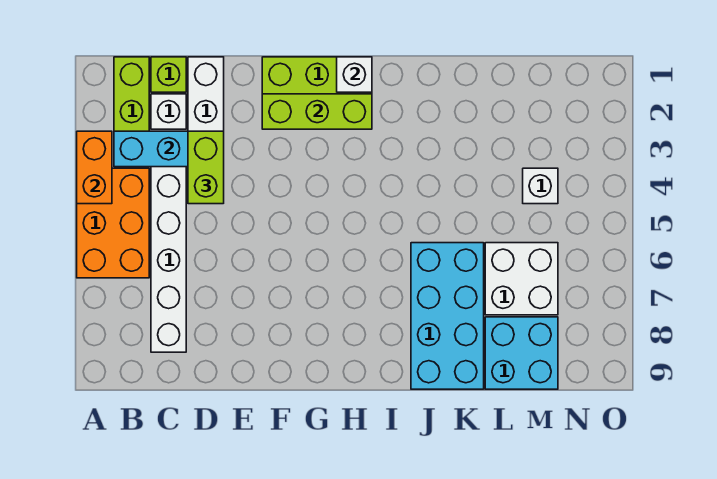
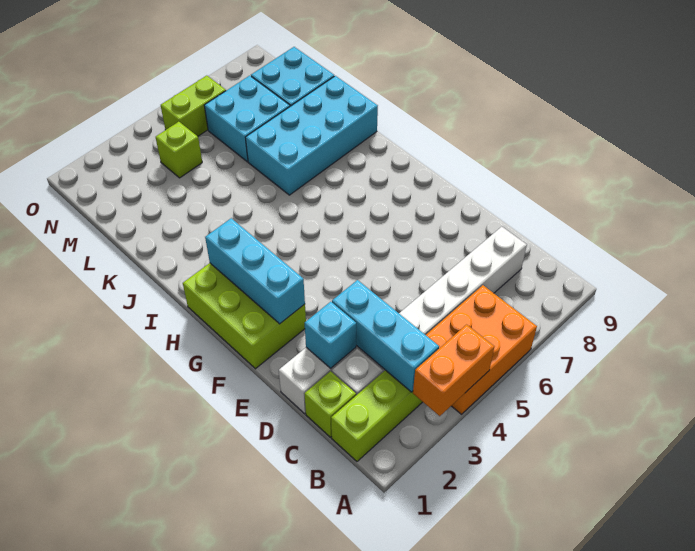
none -> cyan 1x1 brick [305,302,356,368]
lime 1x2 brick [188,131,224,204] -> lime 1x2 brick moved to [161,76,226,136]
lime 1x3 brick [262,94,372,129] -> cyan 1x3 brick [205,218,305,324]
white 1x1 brick [337,57,372,92] -> none
white 2x2 brick [485,243,558,315] -> cyan 2x2 brick [204,76,290,162]
white 1x1 brick [523,168,558,204] -> lime 1x1 brick [156,122,202,178]

